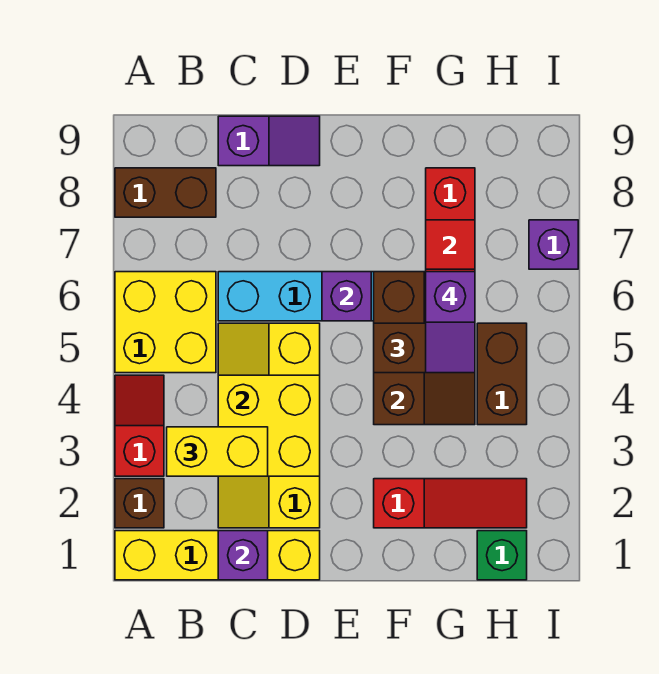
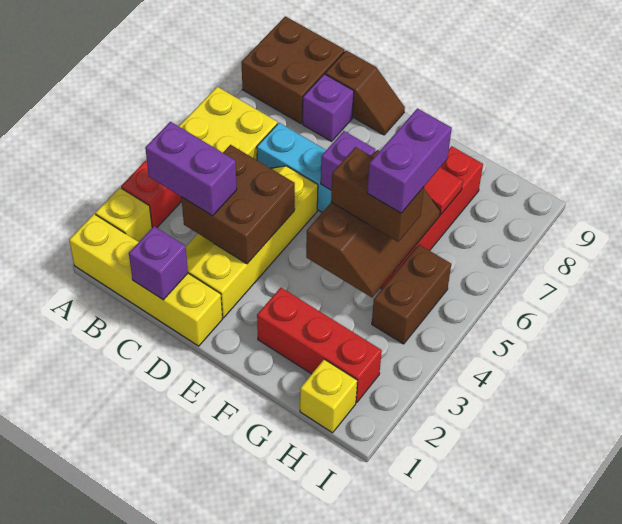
brown 1x1 brick [115,479,164,528] -> yellow 1x1 brick [96,187,152,242]
brown 1x2 brick [115,168,216,217] -> brown 2x2 brick [242,16,345,124]
yellow 1x2 brick [167,427,268,476] -> purple 1x2 brick [145,122,237,216]
yellow 2x2 brick [218,375,320,476] -> brown 2x2 brick [181,145,295,264]
purple 1x2 slope [218,116,320,166] -> brown 1x2 slope [325,50,405,135]
red 1x3 slope [374,479,527,528] -> red 1x3 brick [257,288,382,403]
purple 1x2 slope [426,272,475,373] -> purple 1x2 brick [367,108,452,213]
green 1x1 brick [477,531,527,580] -> yellow 1x1 brick [300,359,357,433]
purple 1x1 brick [529,220,578,269] -> purple 1x1 brick moved to [303,74,354,141]

